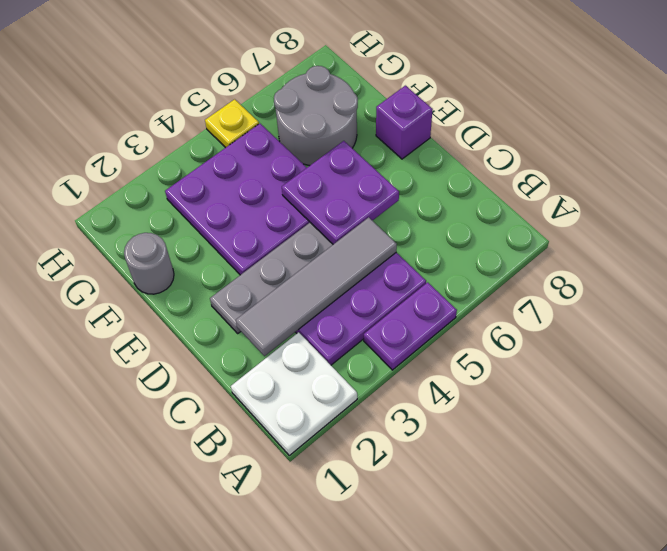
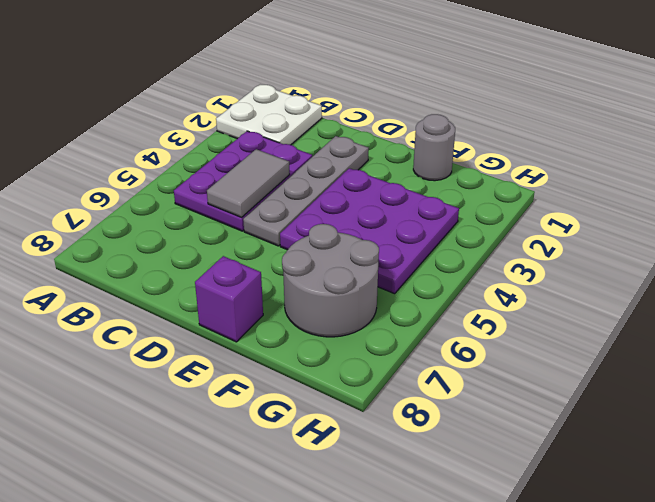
purple 1x2 plate [364,282,457,370] -> none
grey 1x4 tile [236,217,397,356] -> grey 1x2 tile [207,149,290,217]
purple 2x2 plate [282,141,399,244] -> none
yellow 1x1 plate [205,99,259,148] -> none

